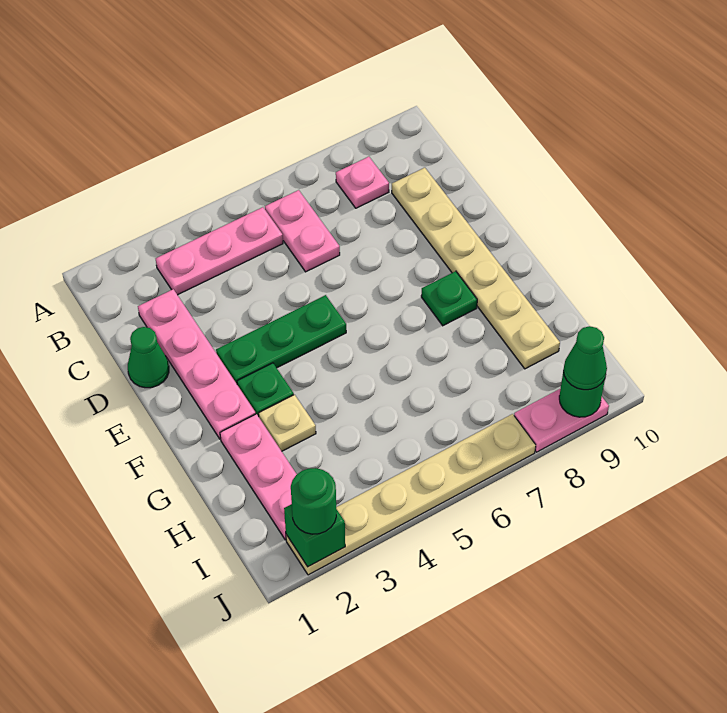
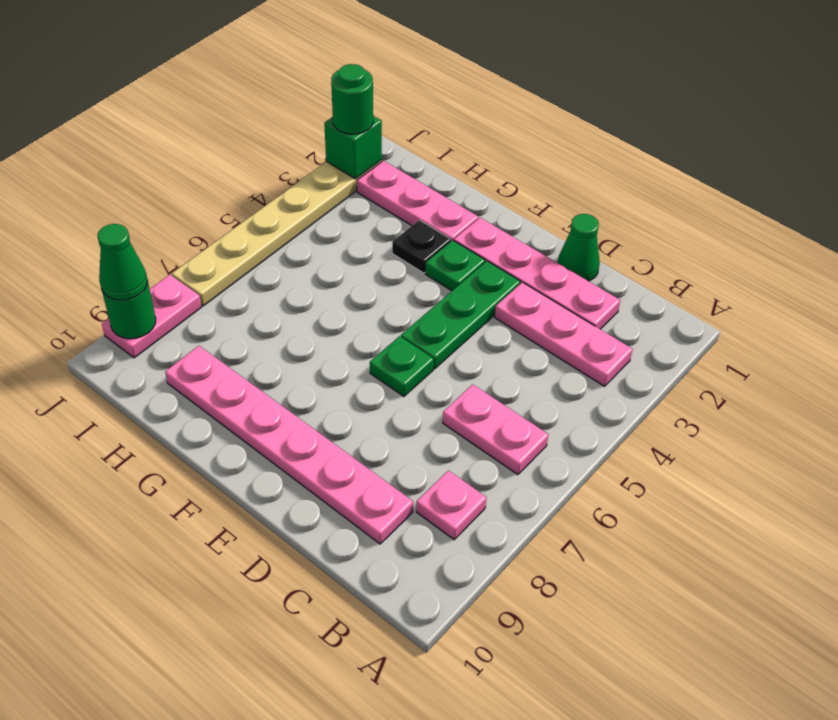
pink 1x3 plate [156,207,283,295] -> pink 1x3 plate turned to [495,282,633,386]
tan 1x6 plate [392,168,560,369] -> pink 1x6 plate [165,346,413,544]
green 1x1 plate [421,271,477,326] -> green 1x1 plate moved to [370,336,434,396]
tan 1x1 plate [258,395,316,451] -> black 1x1 plate [392,220,451,273]

